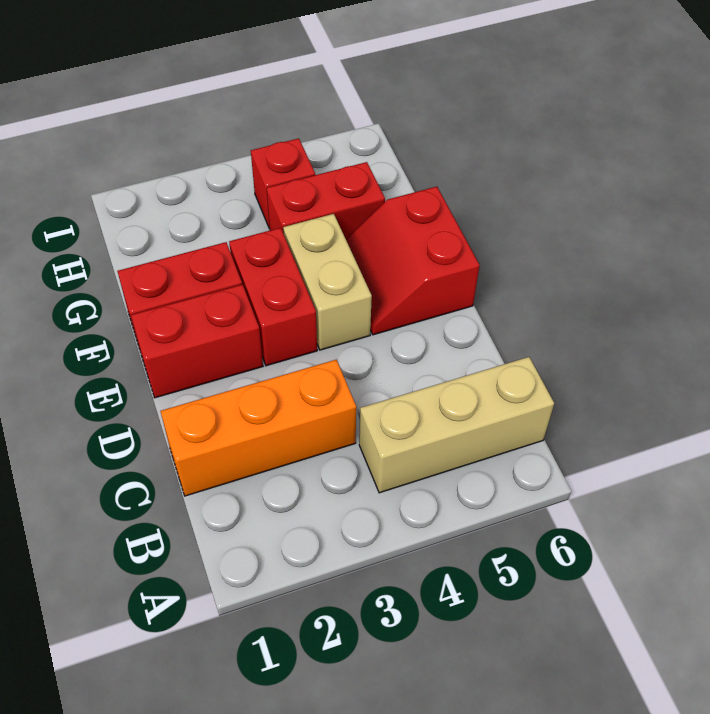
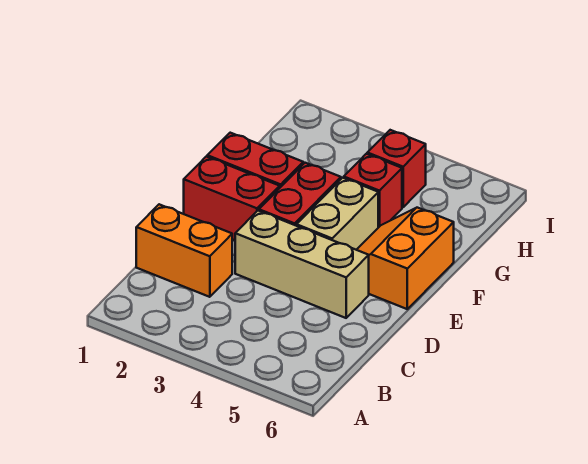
tan 1x3 brick [359,357,554,493] -> tan 1x3 brick moved to [235,211,369,318]
orange 1x3 brick [161,360,356,496] -> orange 1x2 brick [136,204,232,297]
red 2x2 slope [346,187,480,335] -> orange 2x2 slope [357,208,454,309]
red 1x2 brick [267,162,385,239] -> red 1x1 brick [344,154,402,228]

